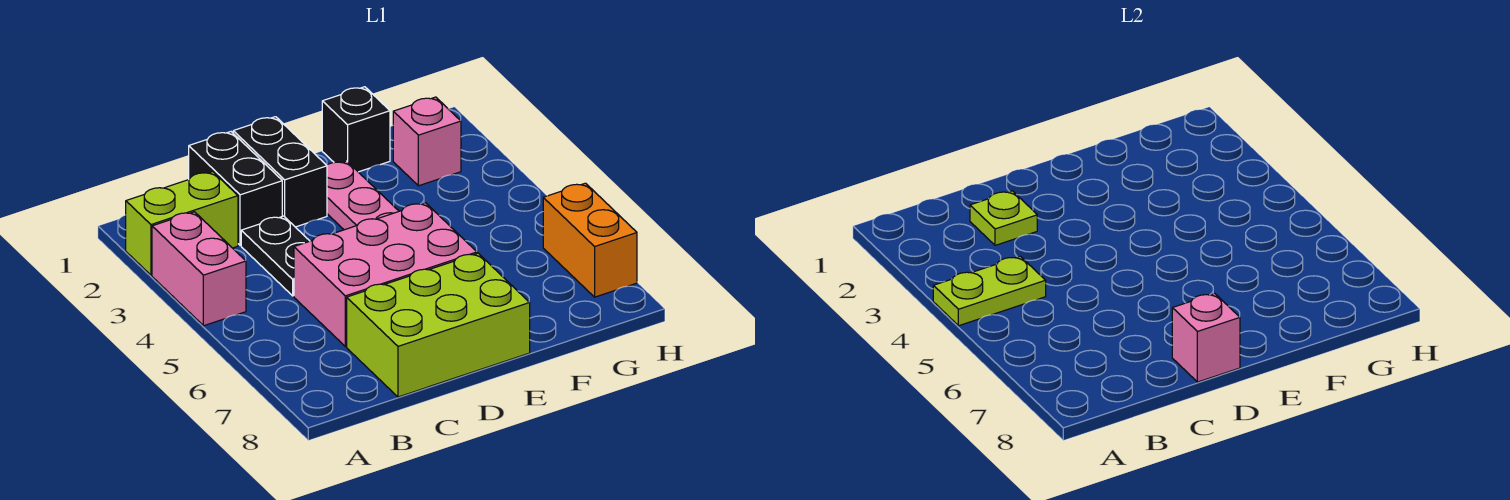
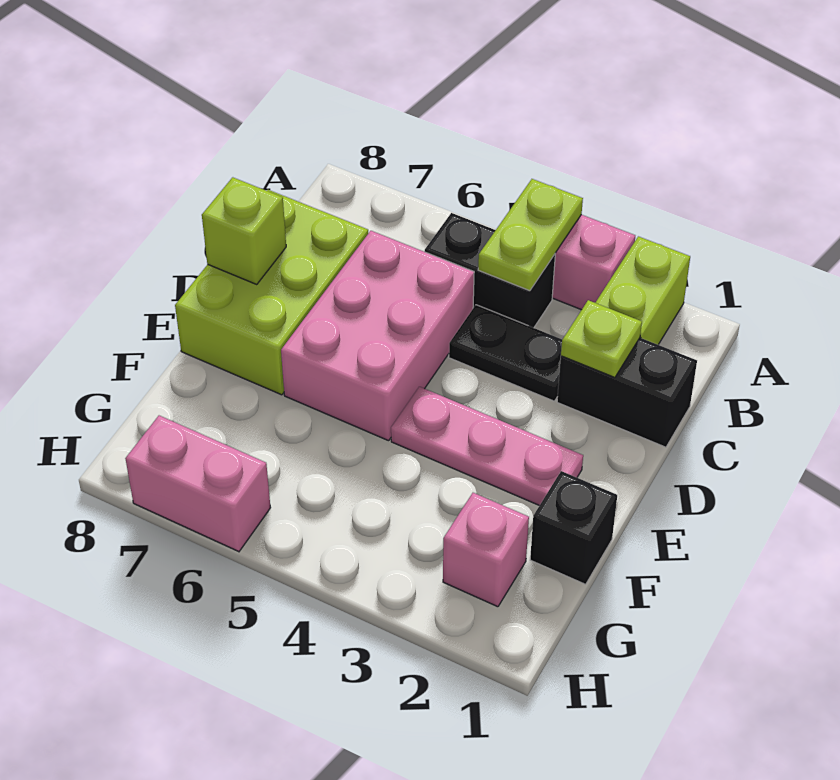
black 1x2 brick [233,117,327,227] -> black 1x2 brick moved to [425,213,555,328]
pink 1x1 brick [1172,293,1240,382] -> lime 1x1 brick [202,177,286,284]
orange 1x2 brick [543,183,637,297] -> pink 1x2 brick [125,416,271,552]

